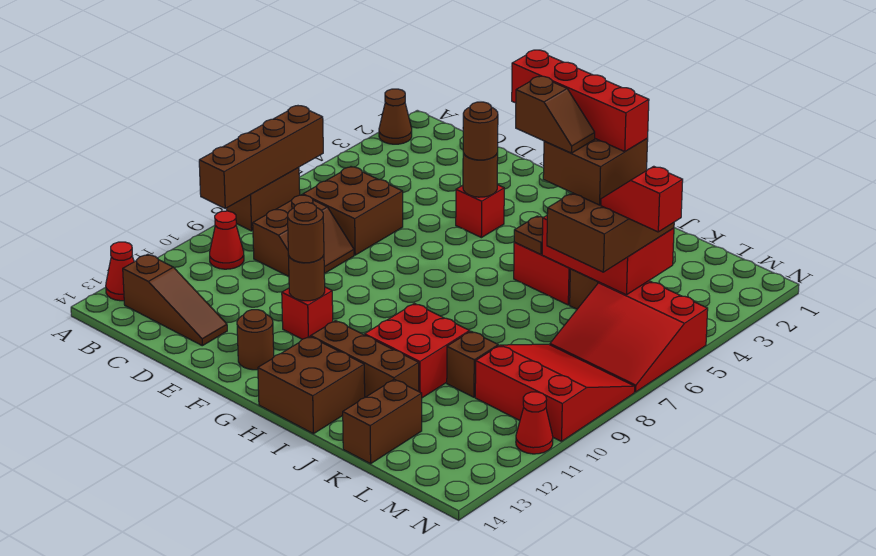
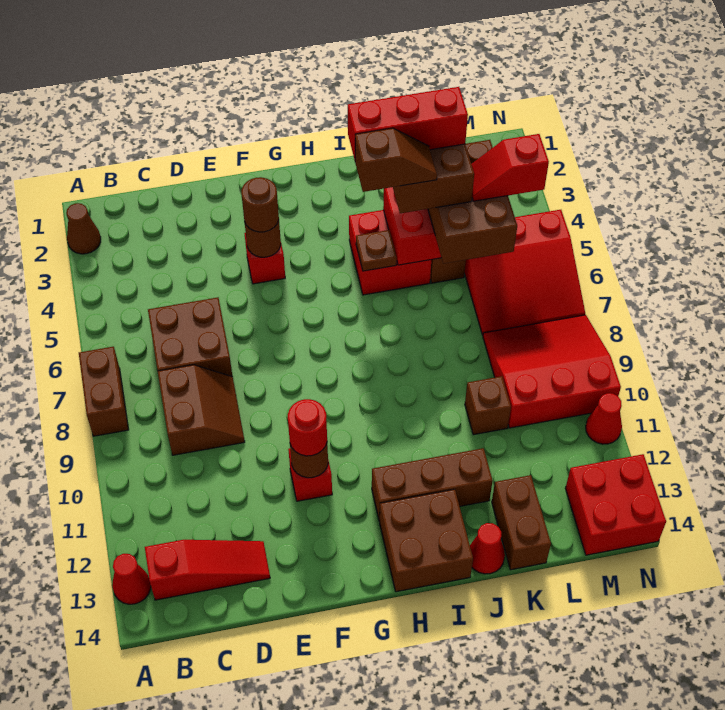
brown 1x4 brick [199,106,323,208] -> none
red 1x1 cone [210,211,244,269] -> red 1x1 cone moved to [470,523,505,574]
brown 1x3 slope [123,254,227,346] -> red 1x3 slope [145,540,270,600]
brown 1x1 round brick [288,202,324,263] -> red 1x1 round brick [288,399,327,456]
brown 1x1 round brick [237,310,274,370] -> none
red 1x4 brick [512,50,649,151] -> red 1x3 brick [348,87,468,160]
red 2x2 brick [365,304,470,398] -> red 2x2 brick moved to [565,454,666,555]

